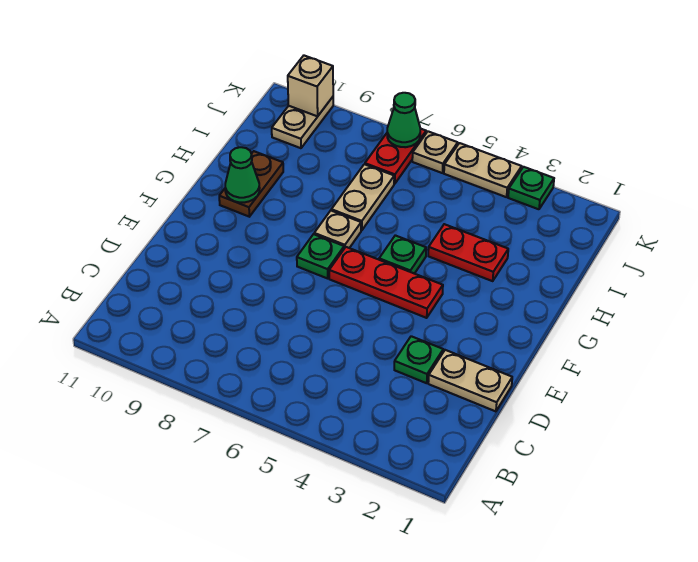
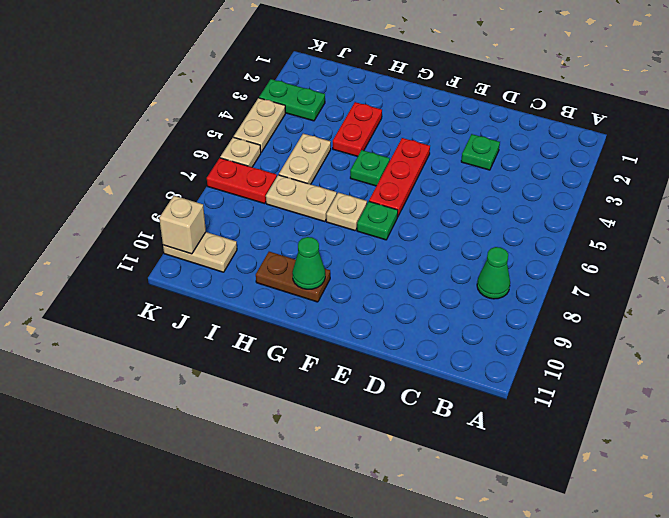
tan 1x2 plate [428,350,512,411] -> tan 1x2 plate moved to [279,134,331,184]
green 1x1 plate [508,167,554,209] -> green 1x2 plate [259,79,325,121]
green 1x1 cone [387,93,420,147] -> green 1x1 cone moved to [477,247,510,299]

